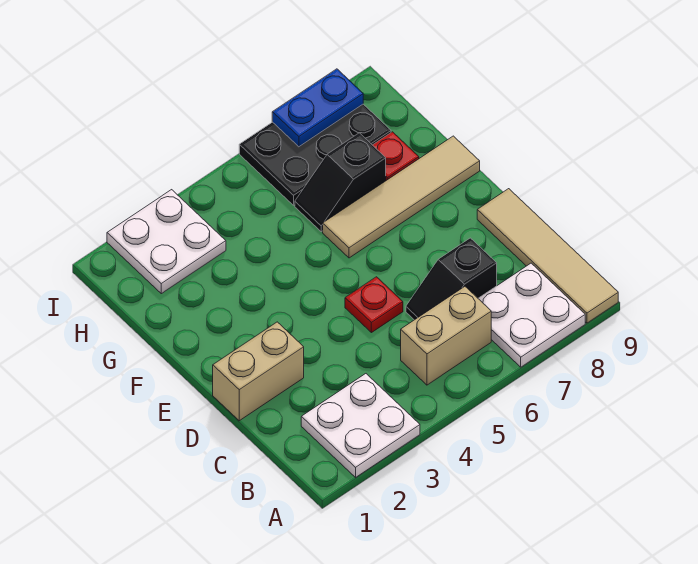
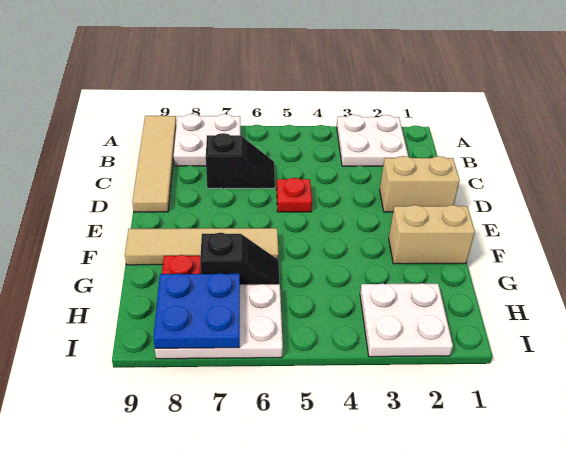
tan 1x2 brick [401,287,491,385] -> tan 1x2 brick moved to [389,205,475,264]
black 2x3 plate [239,104,391,205] -> white 2x3 plate [155,284,283,359]
blue 1x2 plate [272,69,363,147] -> blue 2x2 plate [153,273,240,348]

